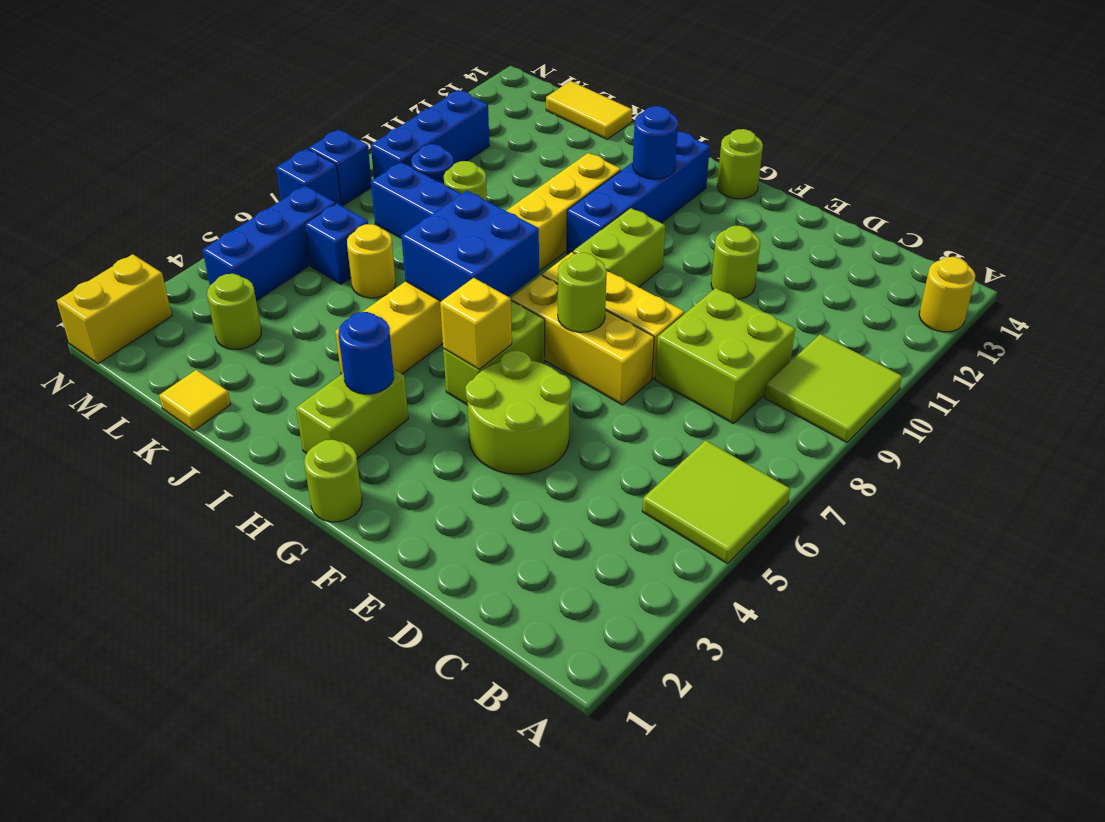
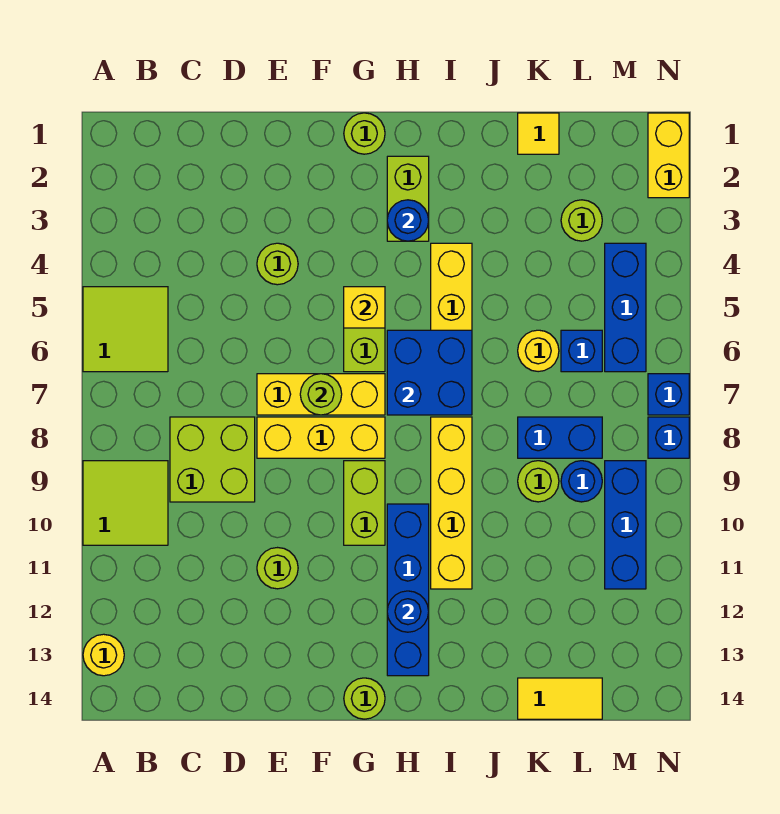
lime 2x2 round brick [465,351,571,474] -> lime 1x1 round brick [257,243,298,285]

